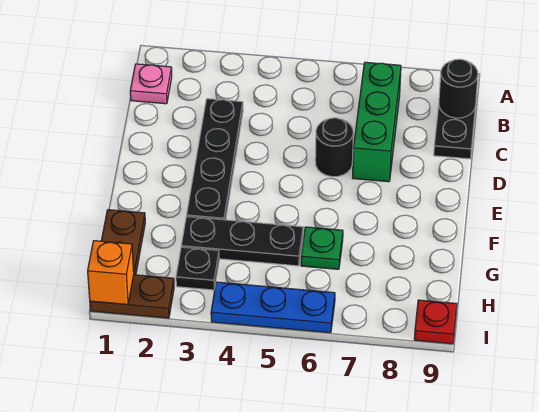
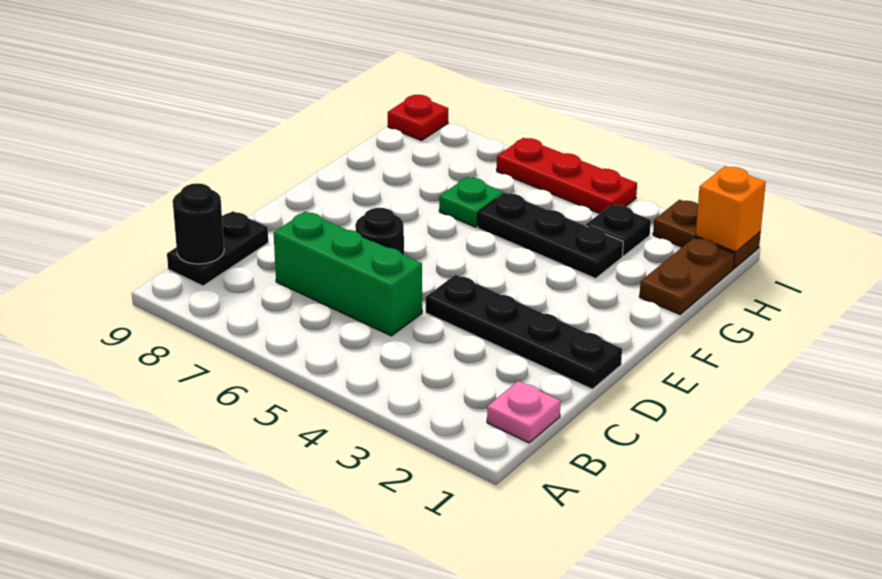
green 1x3 brick [353,62,401,182] -> green 1x3 brick turned to [274,211,422,336]
black 1x4 plate [187,99,243,220] -> black 1x4 plate turned to [426,275,622,389]
blue 1x3 plate [211,282,335,333] -> red 1x3 plate [497,138,637,214]

